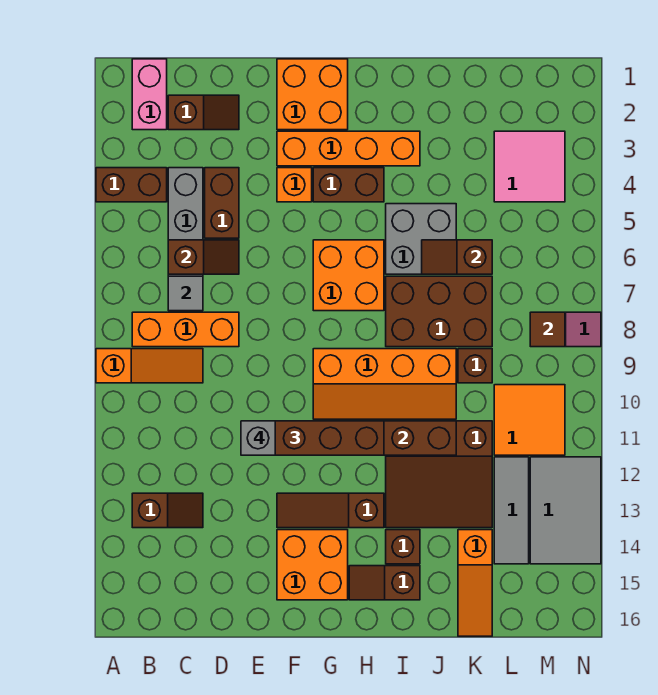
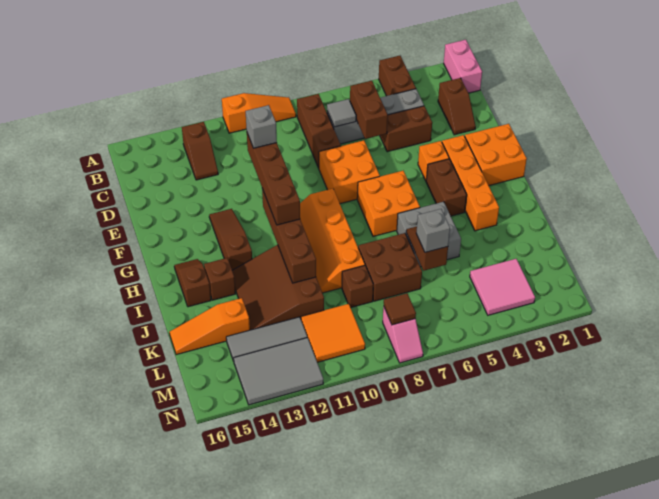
orange 1x3 slope [96,349,203,383] -> orange 1x3 slope turned to [222,93,296,133]
pink 1x2 brick [132,59,167,130] -> pink 1x2 brick turned to [444,40,482,93]
orange 1x3 brick [132,312,239,347] -> brown 1x3 brick [297,94,341,168]
brown 1x2 slope [168,240,239,274] -> brown 1x2 brick [350,81,388,139]
orange 2x2 brick [277,530,348,600] -> orange 2x2 brick moved to [319,140,380,204]
brown 2x3 brick [386,276,492,347] -> brown 2x2 brick [358,233,422,301]
none -> grey 1x1 brick [416,209,450,252]

